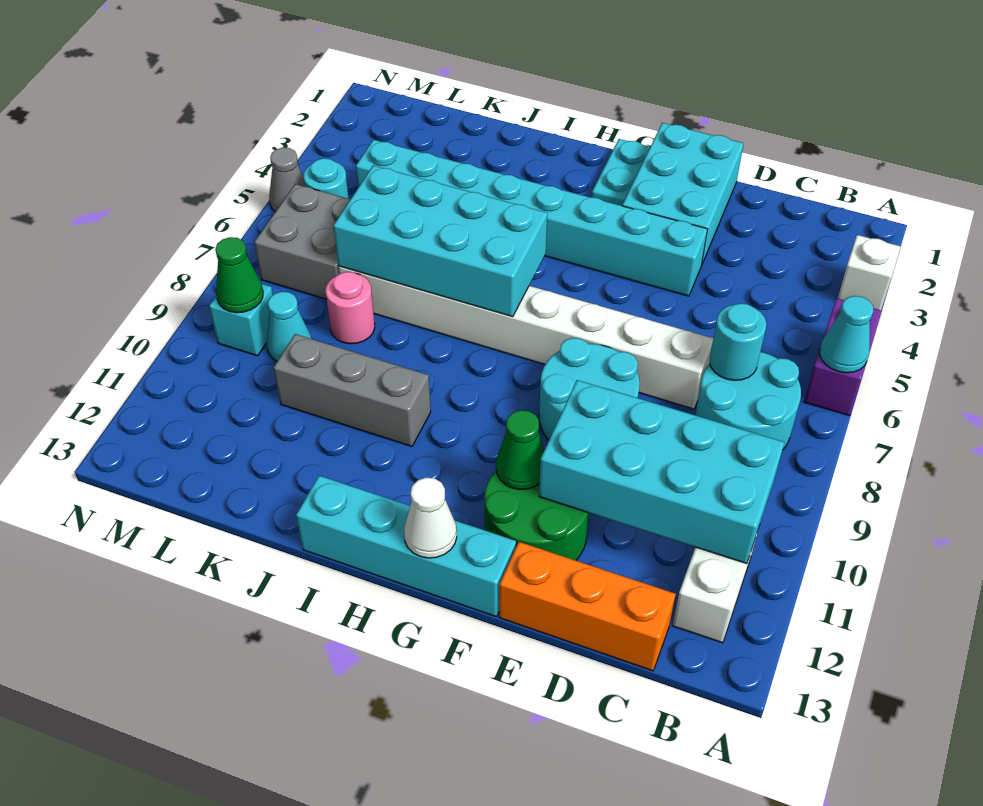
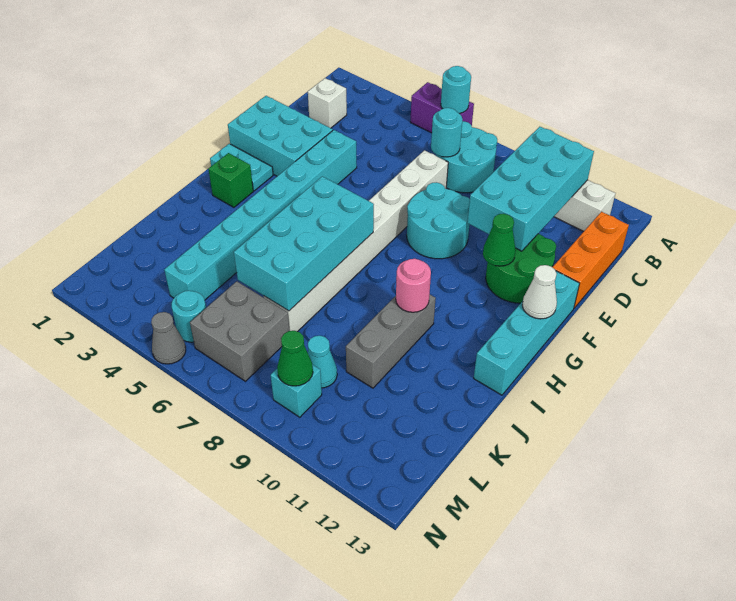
white 1x1 brick [838,235,901,310] -> white 1x1 brick moved to [308,78,347,128]
cyan 1x1 cone [819,296,873,373] -> cyan 1x1 round brick [441,66,471,114]
none -> green 1x1 brick [208,153,253,207]
pink 1x1 round brick [326,272,375,344] -> pink 1x1 round brick moved to [396,259,431,312]

